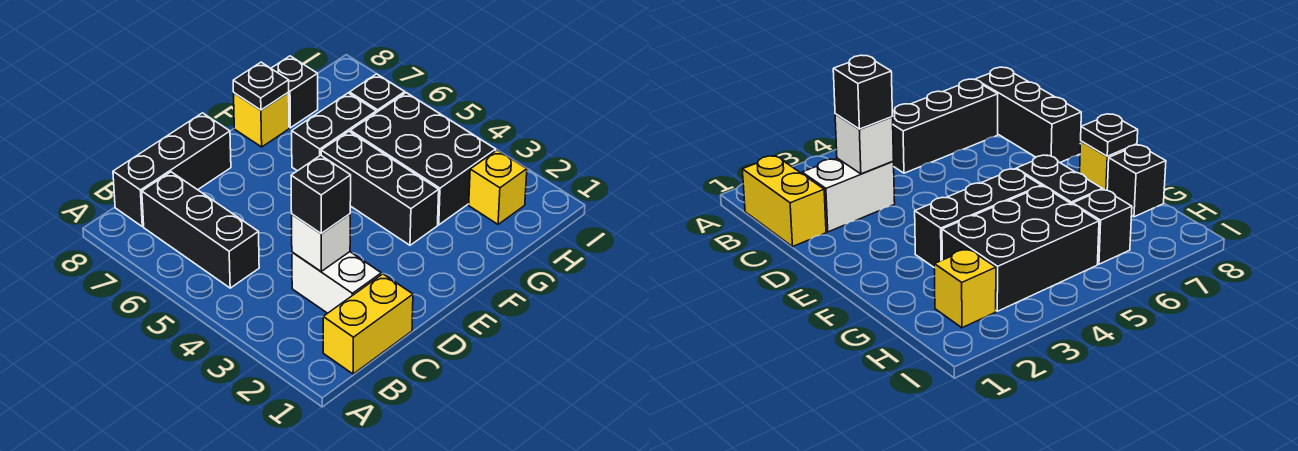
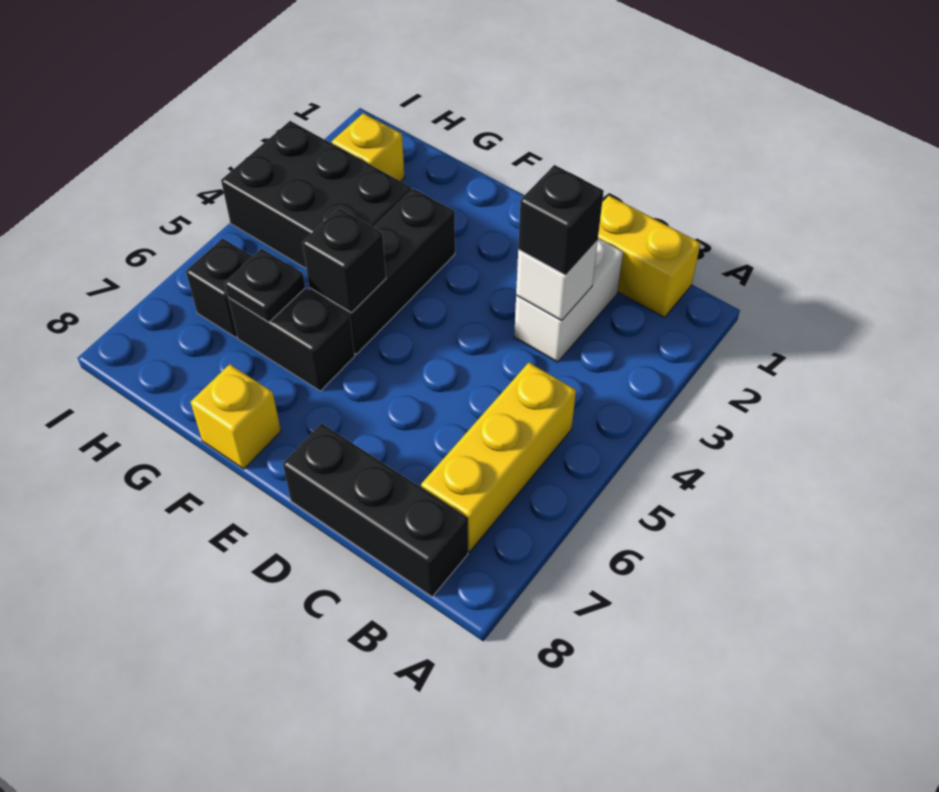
black 1x3 brick [142,172,259,288] -> yellow 1x3 brick [421,363,576,552]
black 1x1 plate [233,62,289,110] -> black 1x1 plate moved to [225,249,305,322]
black 2x3 brick [350,93,496,225] -> black 2x3 brick turned to [221,121,411,268]
black 1x1 brick [271,56,318,128] -> black 1x1 brick moved to [302,208,386,313]

